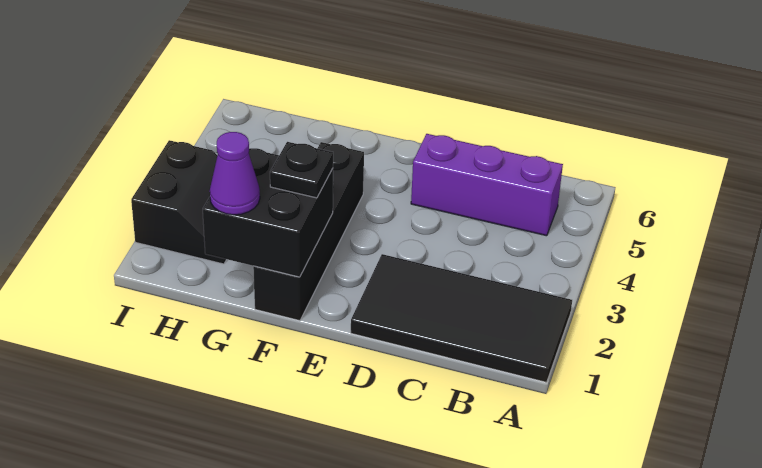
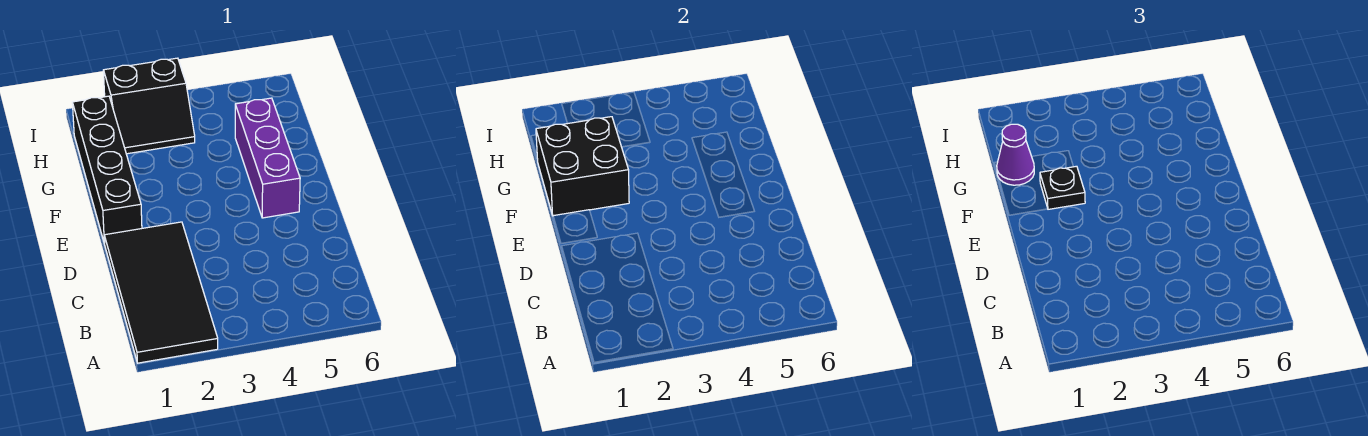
purple 1x3 brick [411,134,563,236] -> purple 1x3 brick moved to [235,98,300,218]
black 1x4 brick [253,142,364,321] -> black 1x4 brick turned to [72,96,142,244]

